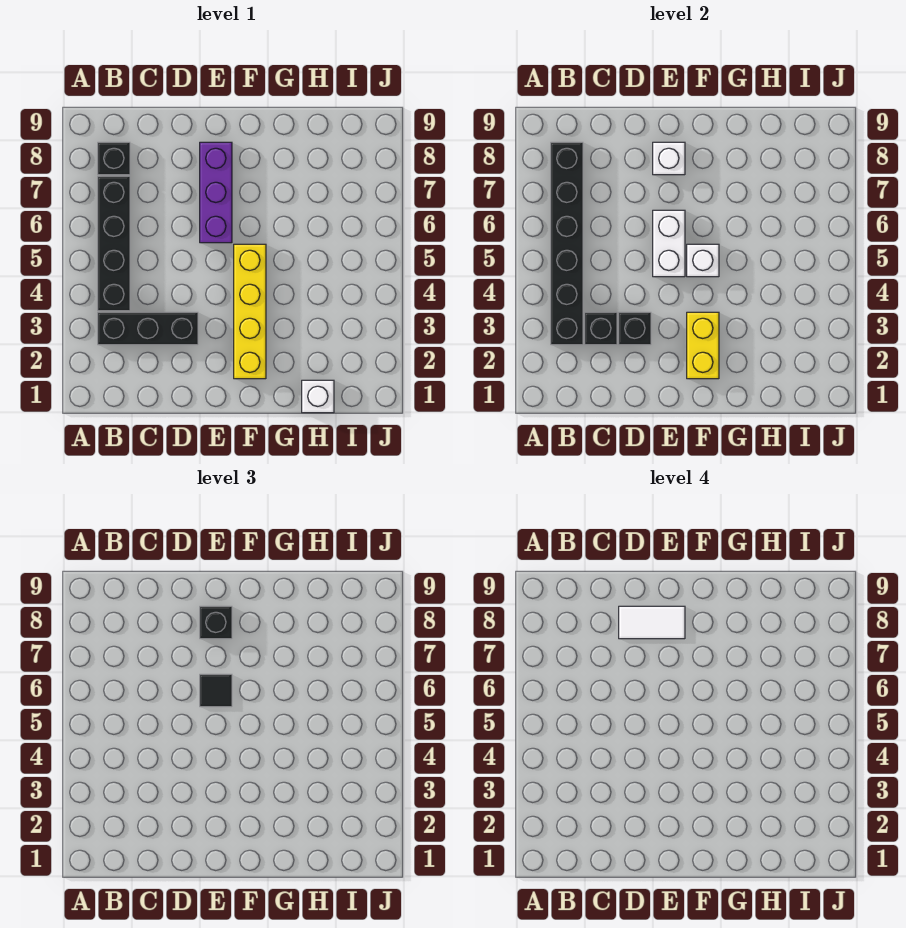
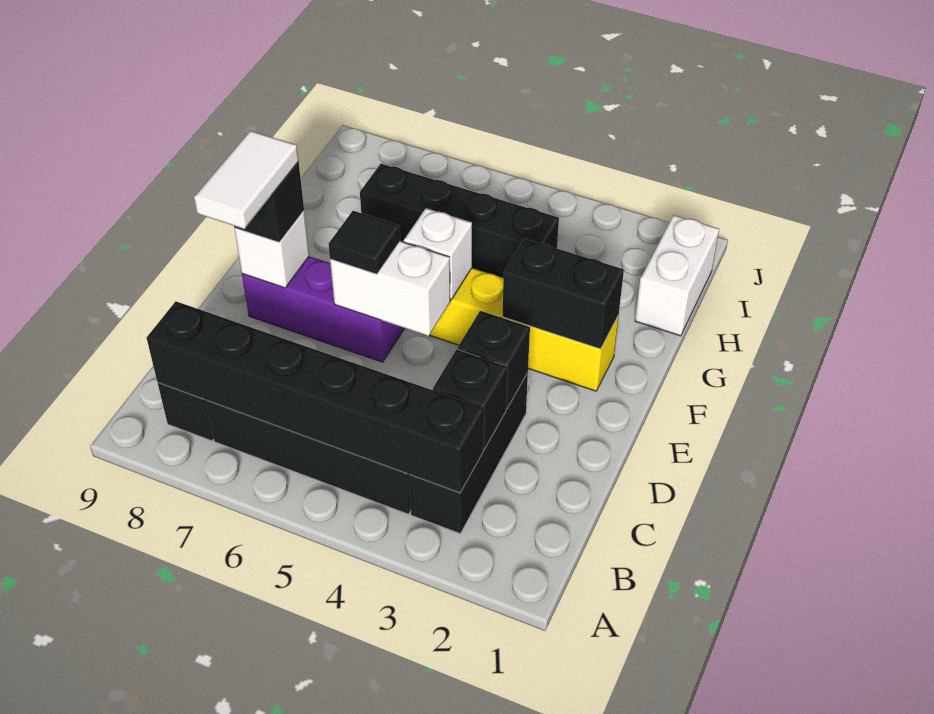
yellow 1x2 brick [687,312,719,379] -> black 1x2 brick [502,239,624,349]
white 1x1 brick [302,380,334,413] -> white 1x2 brick [635,215,719,336]
none -> black 1x4 brick [360,164,559,278]

